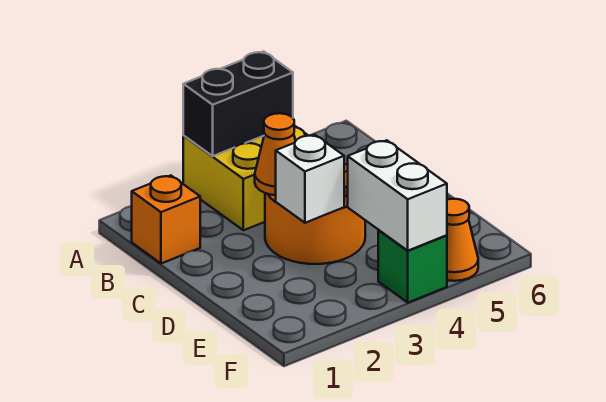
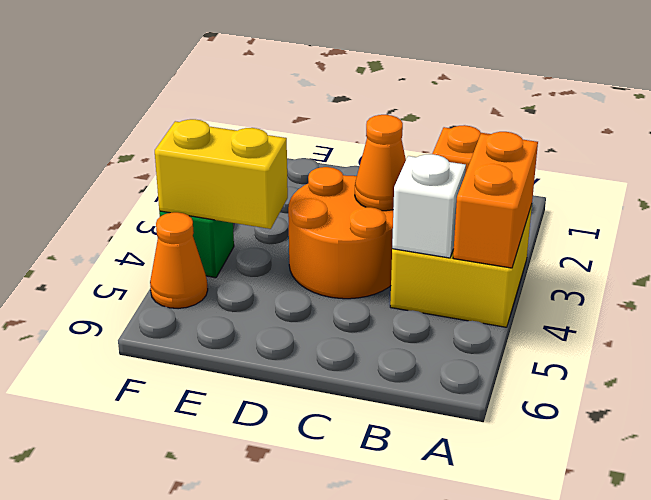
black 1x2 brick [183,51,293,156] -> orange 1x2 brick [453,132,538,268]
white 1x1 brick [276,135,344,223] -> white 1x1 brick moved to [392,154,466,258]
white 1x2 brick [348,140,447,251] -> yellow 1x2 brick [155,119,288,229]

